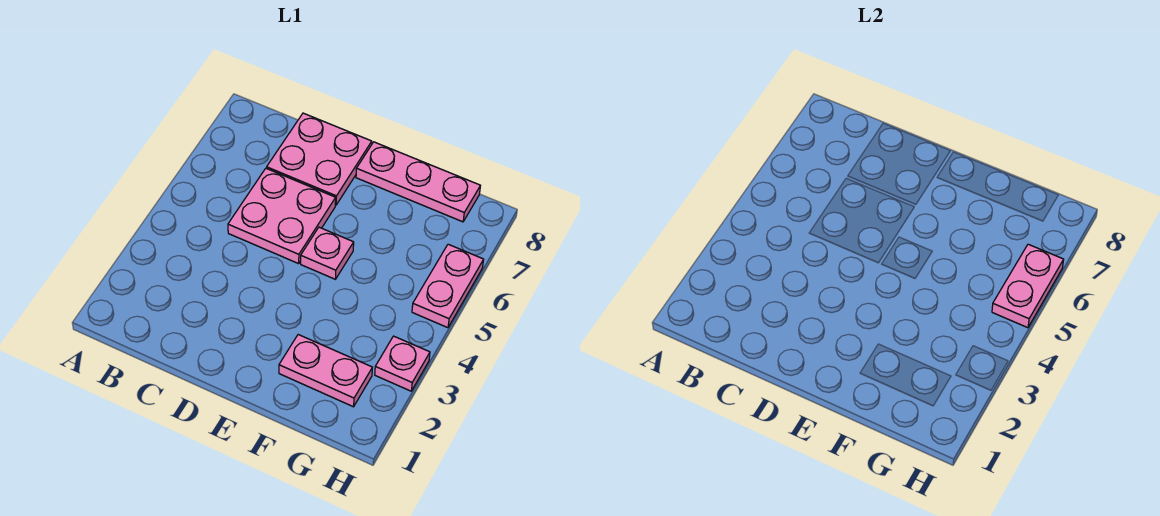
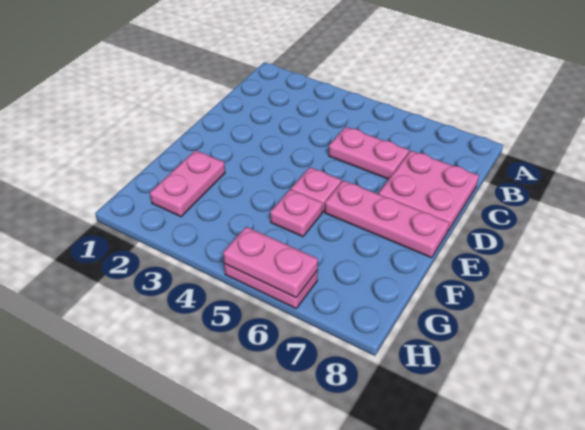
pink 2x2 plate [228,168,336,264] -> pink 1x2 plate [329,127,409,179]
pink 1x3 plate [356,142,480,222] -> pink 1x3 plate turned to [325,180,449,258]
pink 1x1 plate [375,336,430,391] -> pink 1x1 plate moved to [270,189,323,237]

